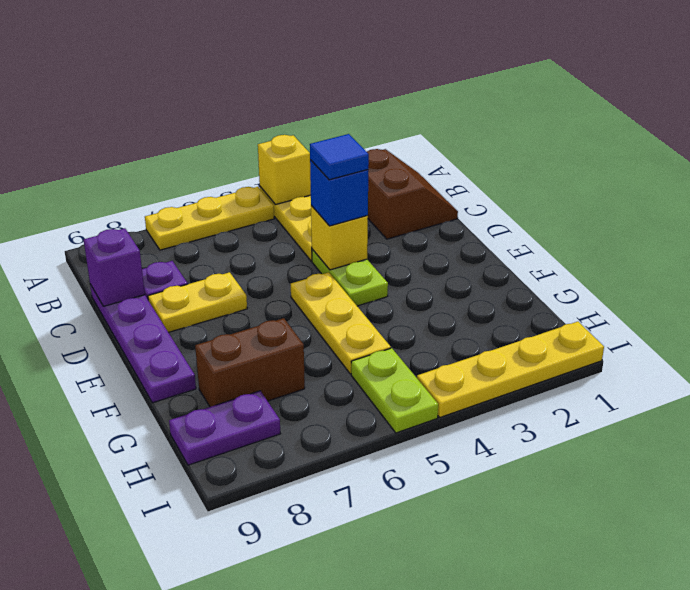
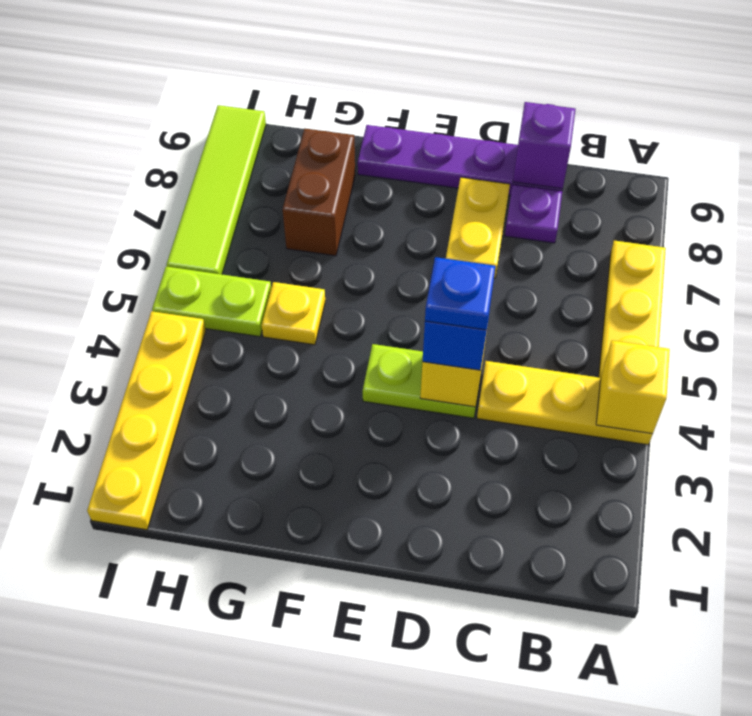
brown 2x2 slope [367,149,458,239] -> none
blue 1x1 tile [310,134,369,180] -> blue 1x1 plate [425,257,495,330]
yellow 1x3 plate [291,272,391,374] -> yellow 1x1 plate [262,282,325,345]
purple 1x2 plate [169,391,280,465] -> none
none -> lime 1x4 tile [167,105,266,274]

